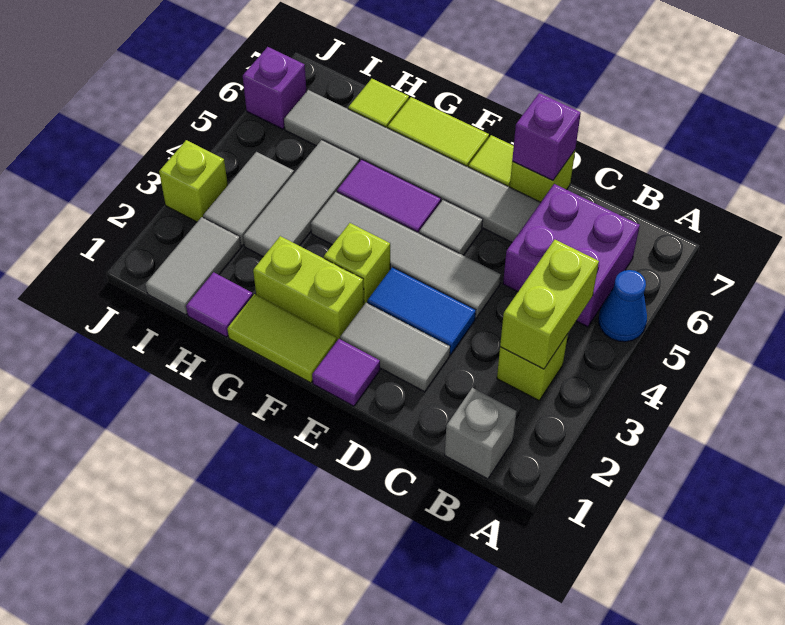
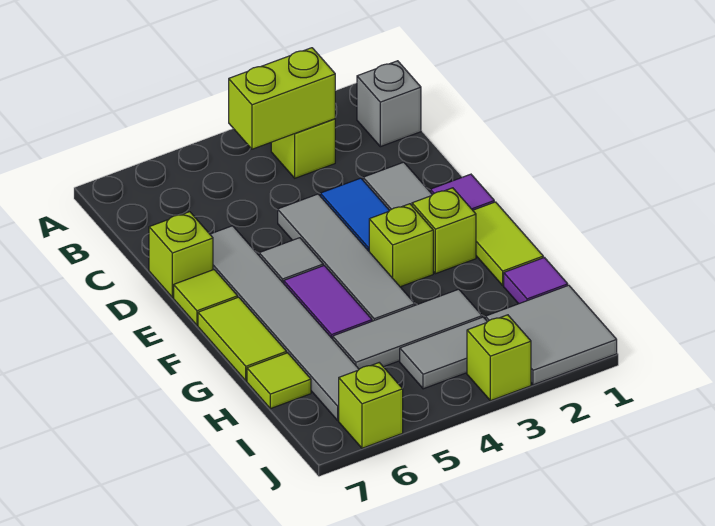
blue 1x1 cone [599,270,647,342] -> none
purple 2x2 brick [503,184,640,327] -> none
purple 1x1 brick [512,93,581,181] -> none
lime 1x2 brick [253,236,364,340] -> lime 1x1 brick [412,188,476,274]
grey 1x2 tile [145,217,241,315] -> grey 2x2 tile [485,285,617,385]
purple 1x1 brick [243,47,307,129] -> lime 1x1 brick [339,363,403,448]

